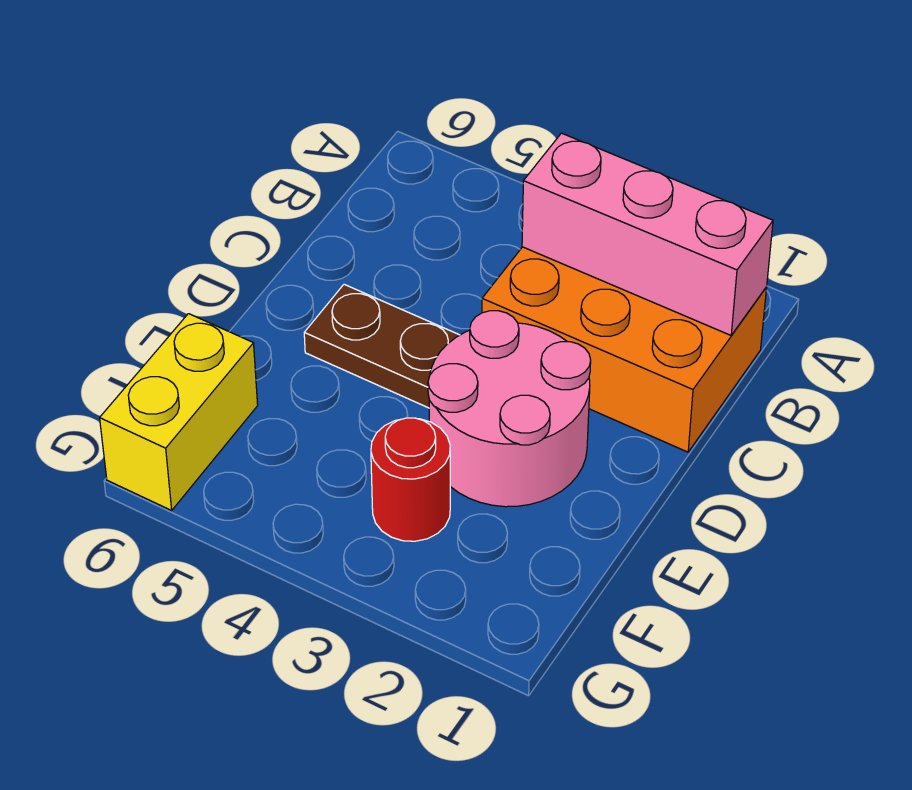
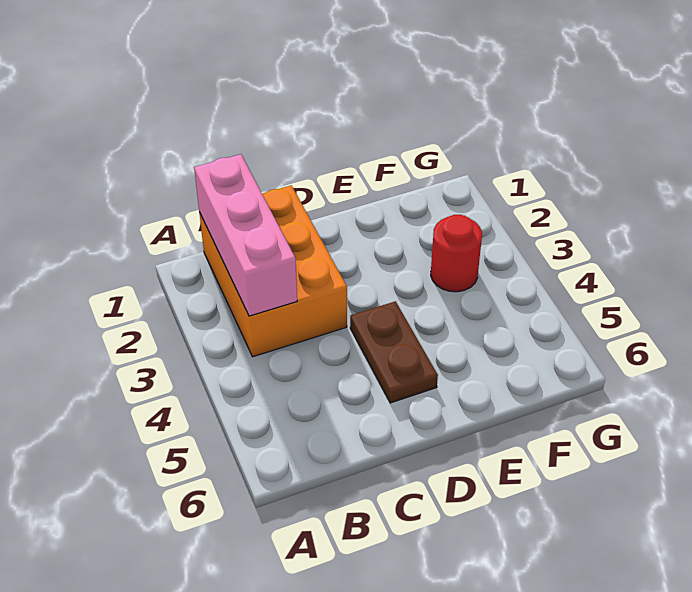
pink 2x2 round brick [428,311,591,507] -> none
yellow 1x2 brick [100,314,258,510] -> none

